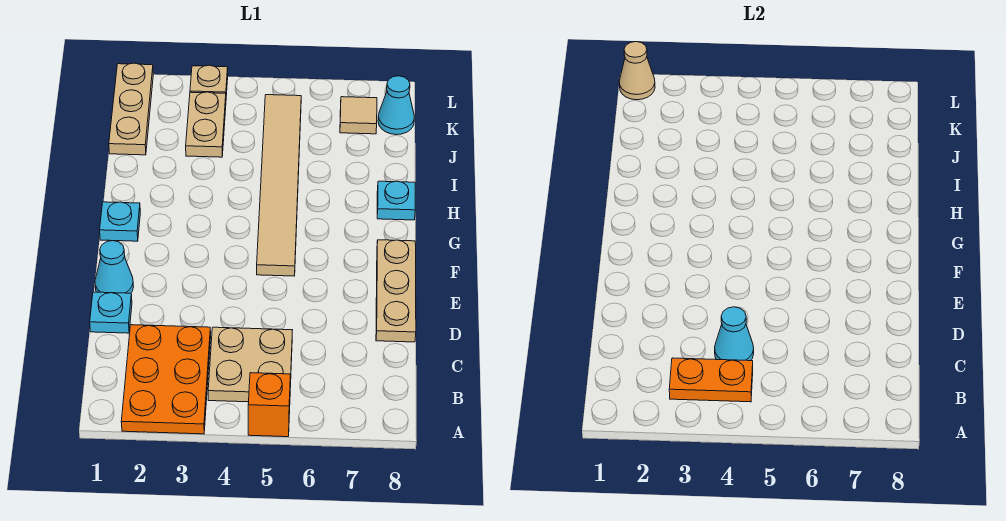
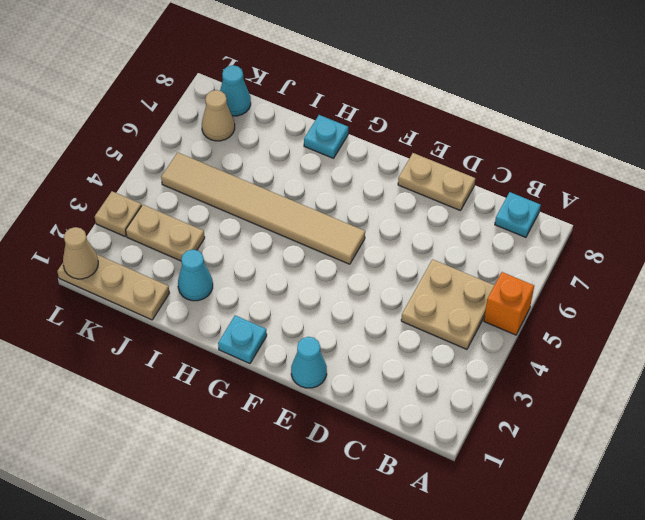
orange 2x3 plate [121,325,211,434] -> none
orange 1x2 plate [669,358,753,402] -> none
cyan 1x1 cone [715,307,754,361] -> cyan 1x1 cone moved to [178,250,213,301]
cyan 1x1 plate [90,292,132,333] -> cyan 1x1 plate moved to [495,192,541,237]
tan 1x3 plate [376,240,416,342] -> tan 1x2 plate [398,153,475,211]
tan 1x1 tile [340,97,377,134] -> tan 1x1 cone [202,90,235,141]

